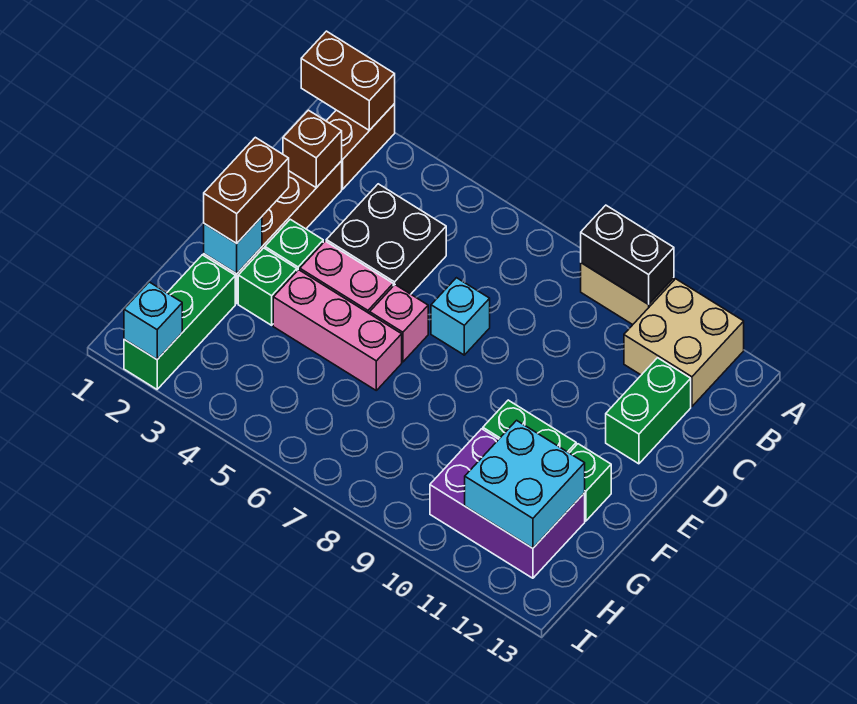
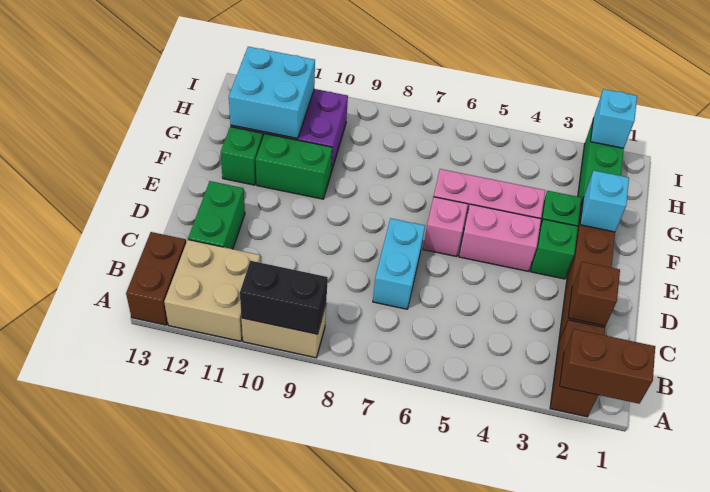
black 2x2 brick [326,184,446,294] -> none
cyan 1x1 brick [431,278,490,355] -> cyan 1x2 brick [373,218,425,309]
brown 1x2 brick [204,137,289,243] -> brown 1x2 brick moved to [126,232,186,325]

